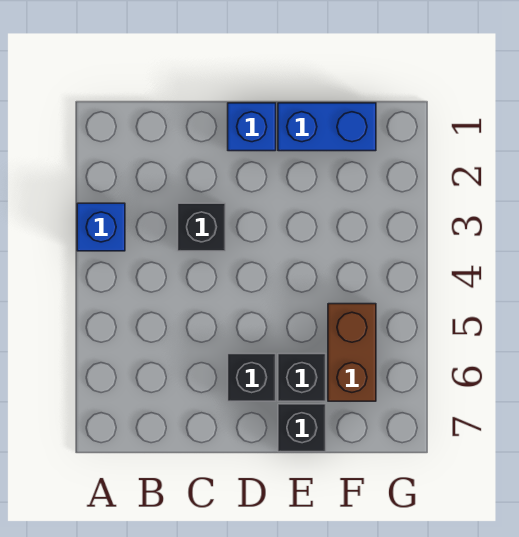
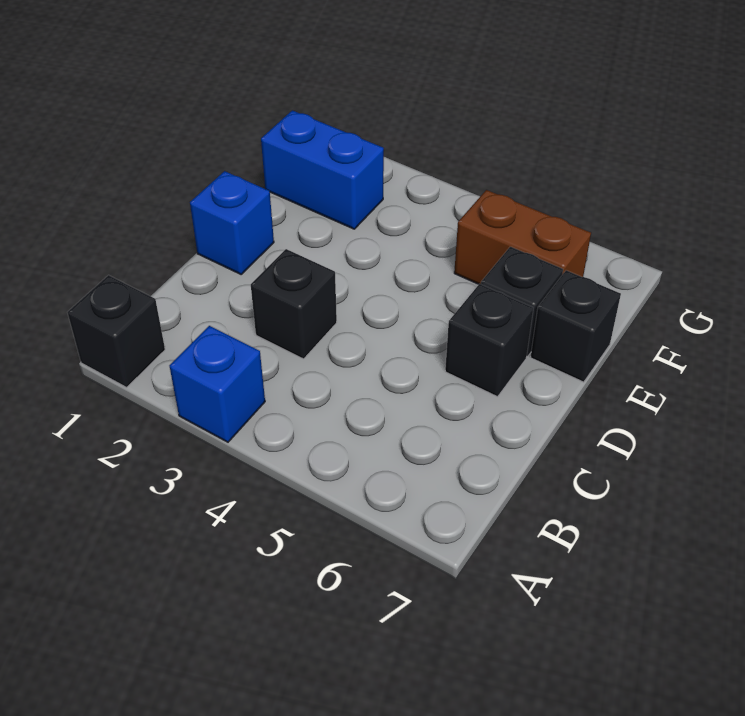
none -> black 1x1 brick [67,275,165,387]
blue 1x2 brick [278,103,376,151] -> blue 1x2 brick turned to [261,110,384,229]

